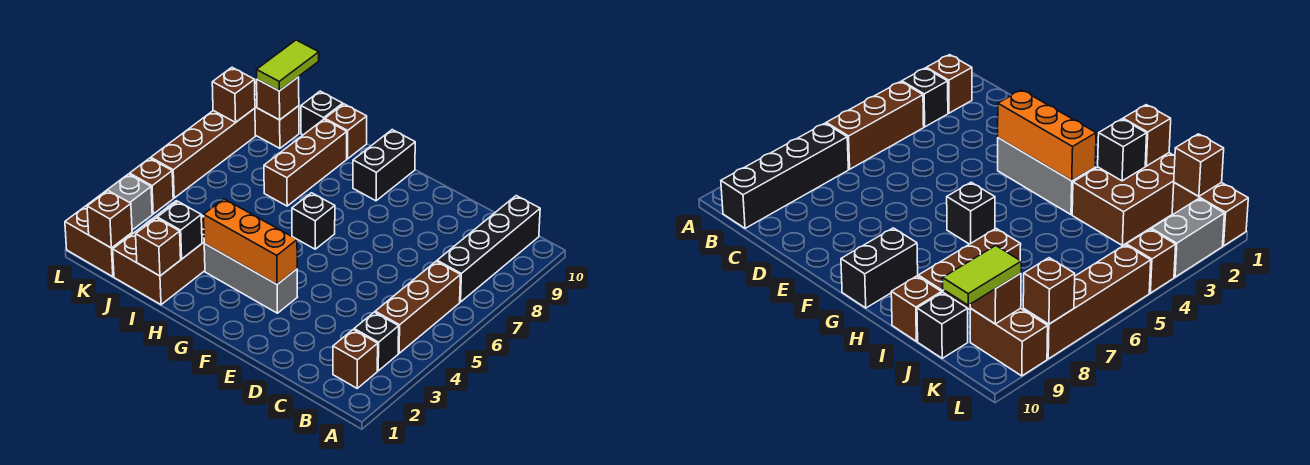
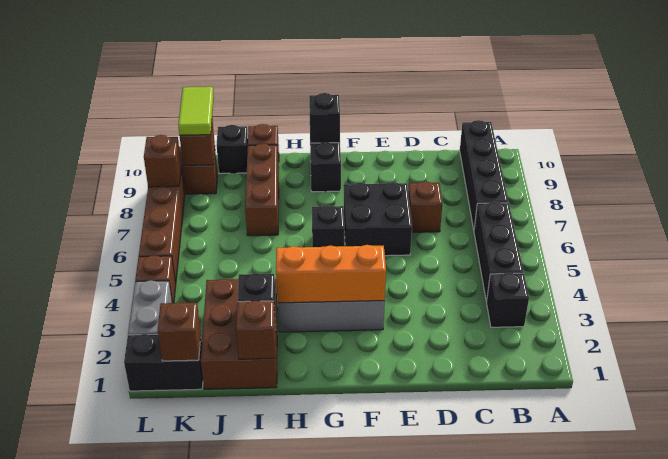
brown 1x1 brick [333,330,378,388] -> brown 1x1 brick moved to [408,181,443,232]
brown 1x3 brick [375,261,460,353] -> black 1x3 brick [474,202,524,301]
none -> black 2x2 brick [344,182,412,256]
none -> black 1x1 brick [309,93,340,143]
brown 1x2 brick [65,206,132,277] -> black 1x2 brick [124,334,203,391]

